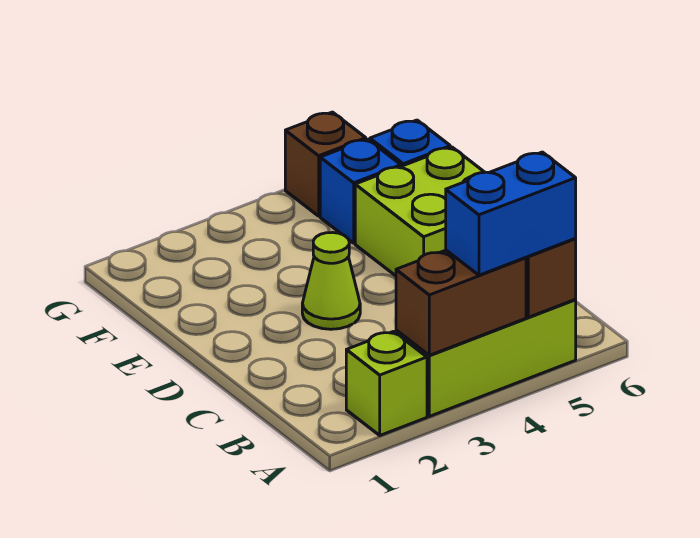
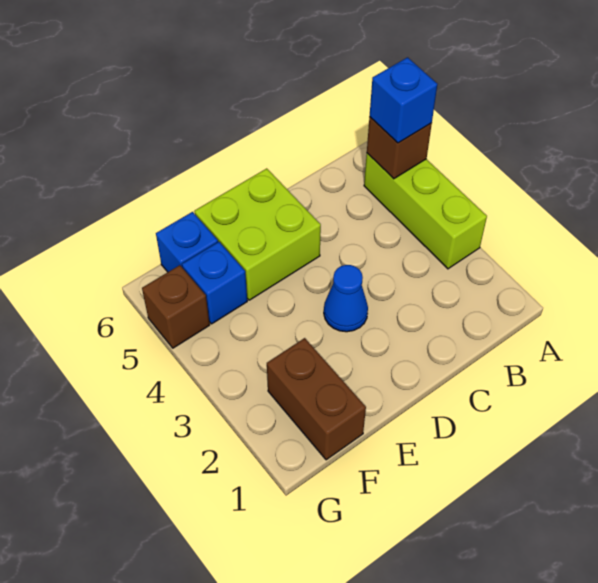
lime 1x1 brick [346,332,427,435] -> none
brown 1x2 brick [396,250,526,355] -> brown 1x2 brick moved to [267,338,366,460]
blue 1x2 brick [446,152,576,275] -> blue 1x1 brick [370,57,437,143]
lime 1x1 cone [302,232,360,329] -> blue 1x1 cone [324,265,368,332]

